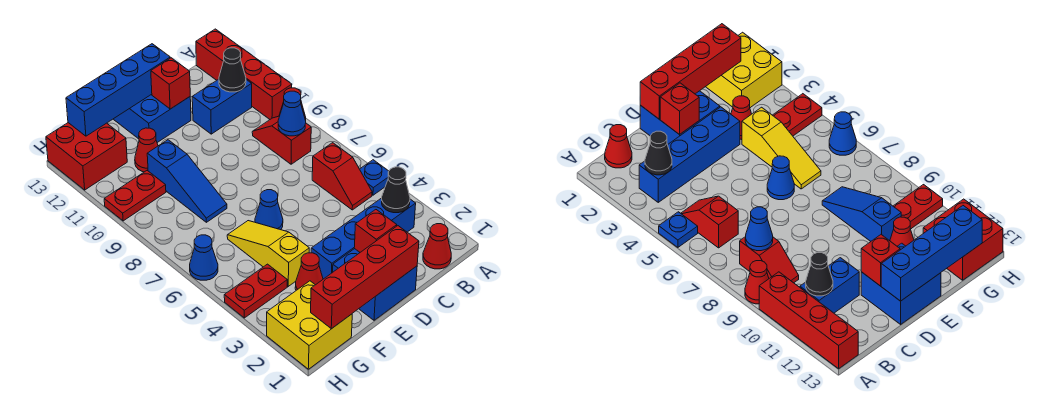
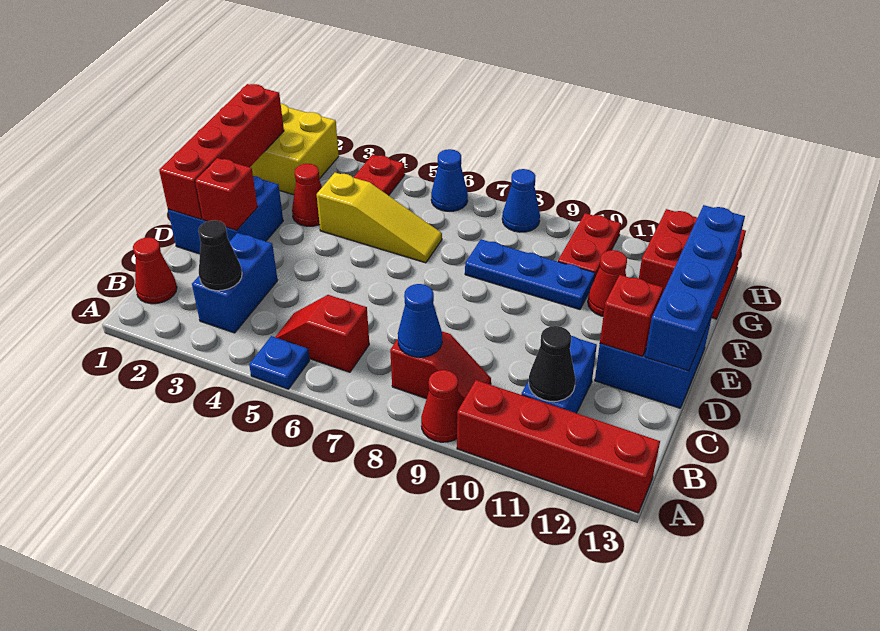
blue 1x4 brick [311,198,416,279] -> blue 1x2 brick [192,233,278,333]
blue 1x1 cone [255,190,283,230] -> blue 1x1 cone moved to [502,169,540,232]
blue 1x3 slope [147,140,227,222] -> blue 1x3 plate [465,239,595,309]

